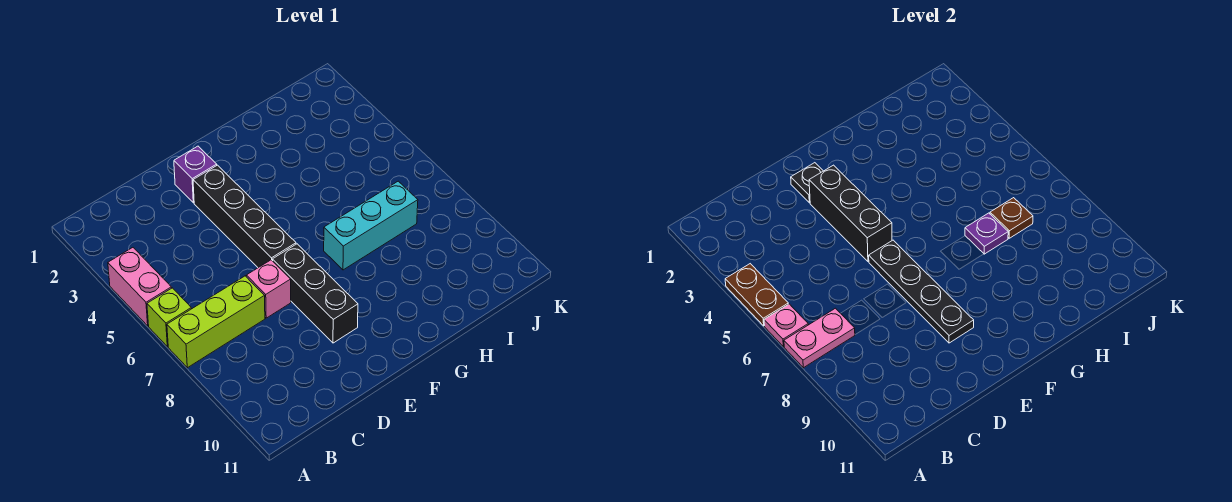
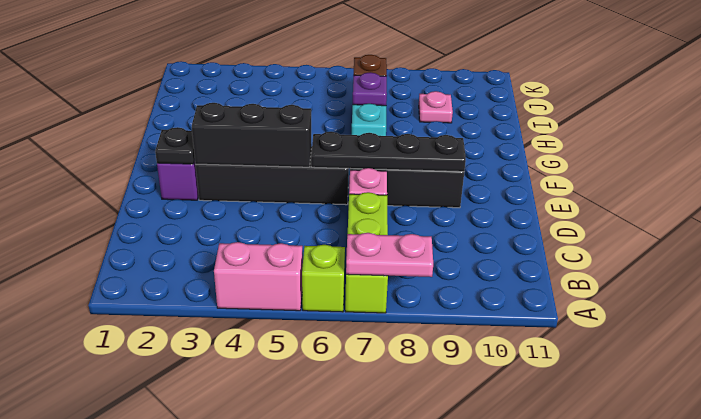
brown 1x2 plate [725,264,788,326] -> none
pink 1x1 plate [764,304,808,347] -> pink 1x1 plate moved to [419,91,453,123]
pink 1x2 plate [784,308,855,368] -> pink 1x2 plate turned to [346,233,433,277]

